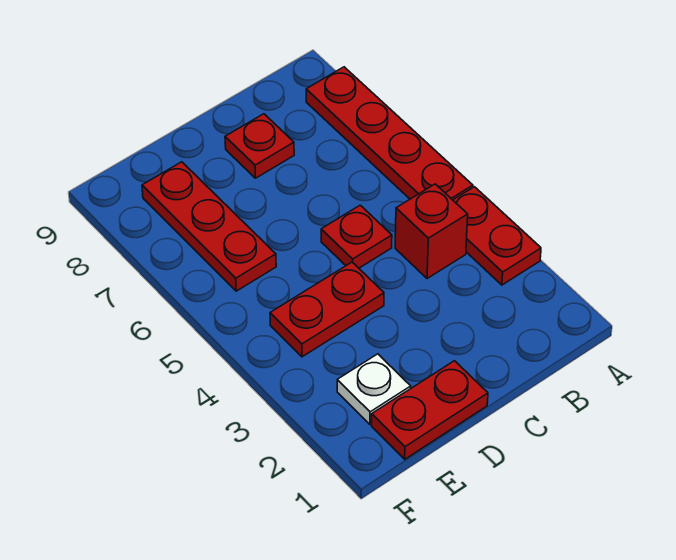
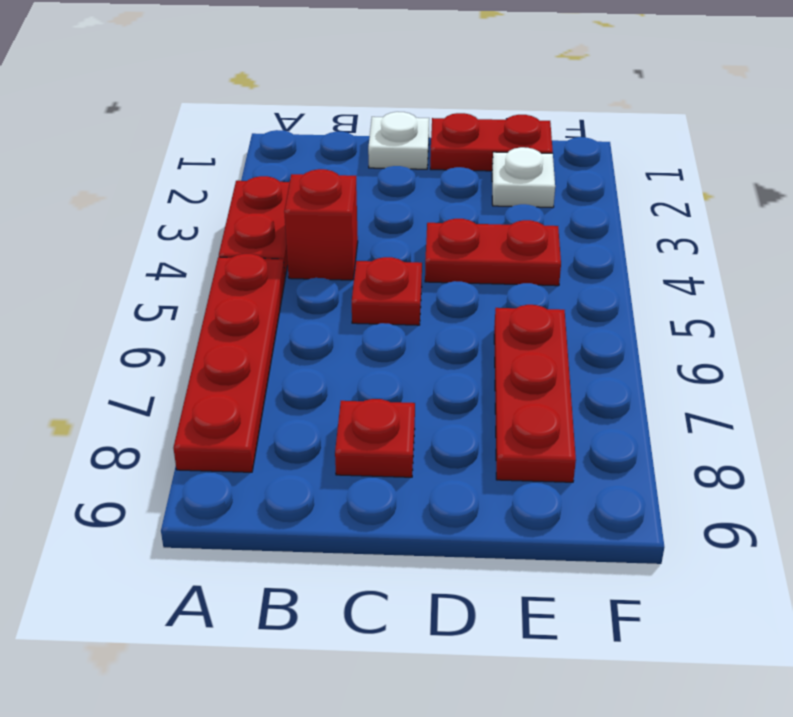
none -> white 1x1 plate [368,112,429,169]

